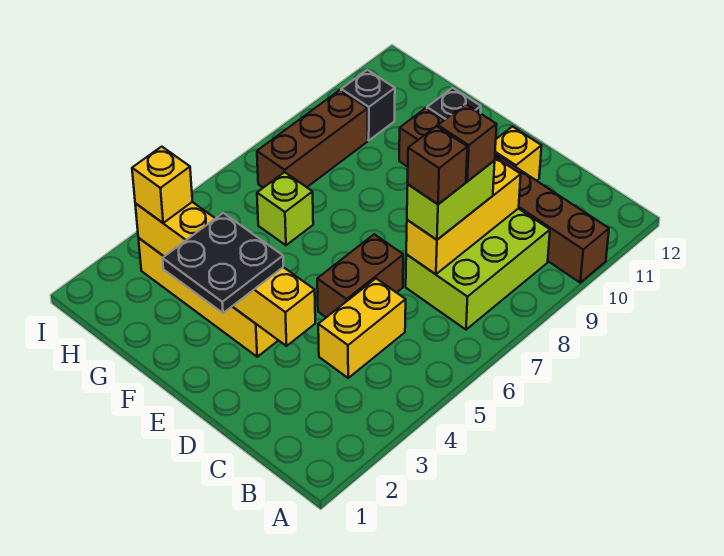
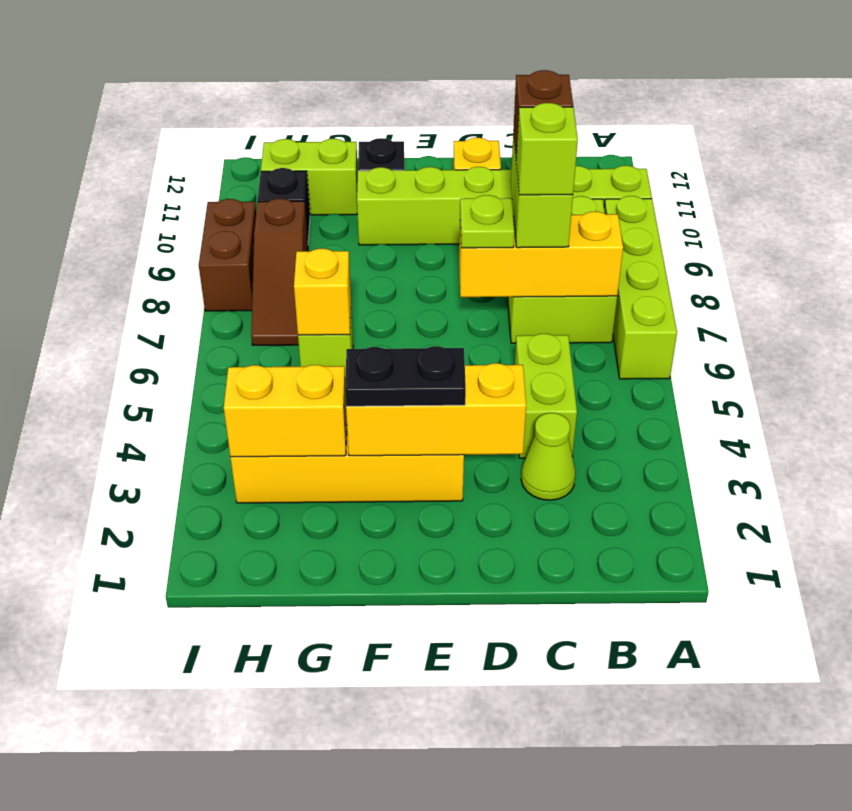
none -> lime 1x4 brick [604,196,677,379]
brown 1x6 brick [399,108,609,283] -> lime 1x6 brick [357,166,652,245]
none -> lime 1x1 cone [521,413,576,500]
yellow 1x2 brick [318,279,406,378] -> lime 1x2 brick [515,334,577,458]
yellow 1x3 brick [406,157,521,274] -> yellow 1x3 brick turned to [459,212,623,297]
brown 1x1 brick [408,126,467,204] -> lime 1x1 brick [516,103,578,195]
brown 1x2 brick [317,234,403,317] -> brown 1x2 brick moved to [199,199,256,311]
none -> lime 1x1 plate [460,195,515,248]
black 2x2 plate [162,213,283,313] -> black 1x2 plate [345,346,466,406]
none -> lime 1x2 brick [261,139,358,215]
yellow 1x1 brick [132,147,192,223] -> yellow 1x1 brick moved to [294,249,351,335]
brown 1x3 brick [257,90,368,188] -> brown 1x3 slope [251,199,308,345]

